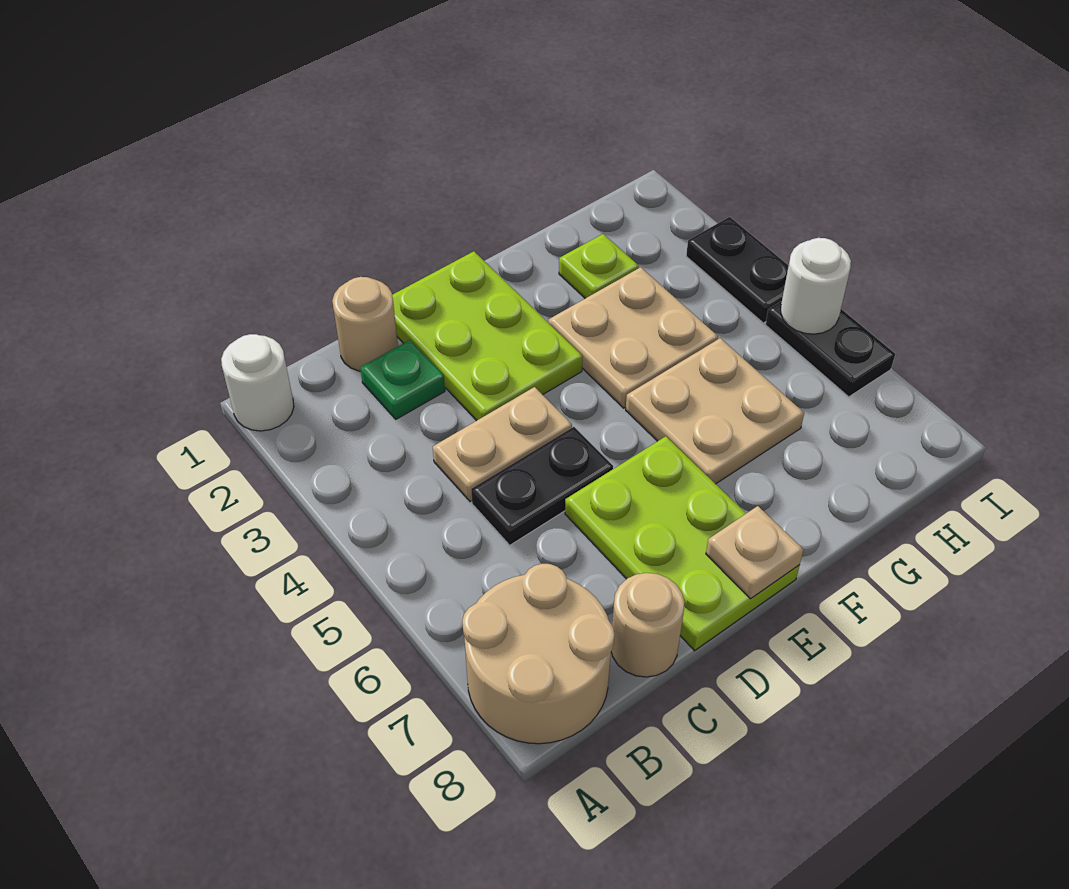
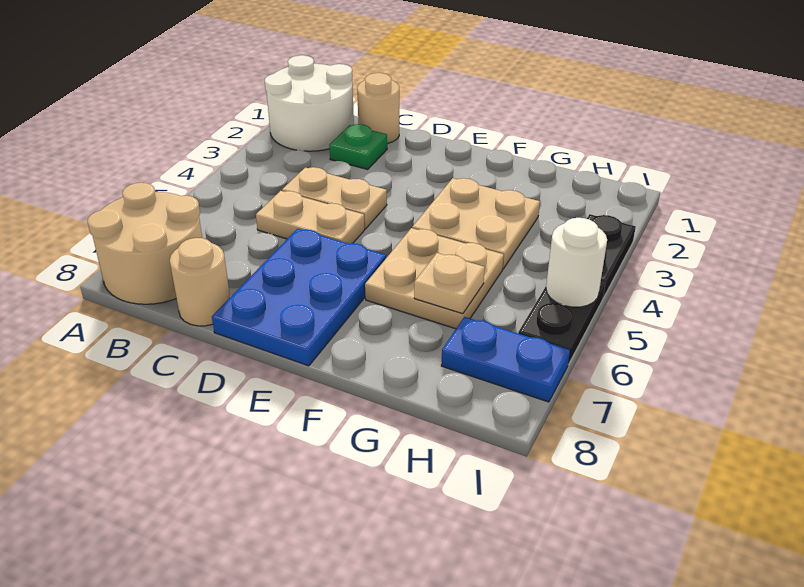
white 1x1 round brick [221,334,294,431] -> white 2x2 round brick [265,55,354,151]
black 1x2 plate [471,427,613,545] -> tan 1x2 plate [256,191,365,244]
lime 2x3 plate [392,251,583,421] -> none
lime 2x3 plate [565,436,800,651] -> blue 2x3 plate [212,229,386,366]
tan 1x1 plate [706,506,803,599] -> tan 1x1 plate moved to [414,253,485,314]
lime 1x1 plate [559,234,639,298] -> none
none -> blue 1x2 plate [441,317,570,402]

